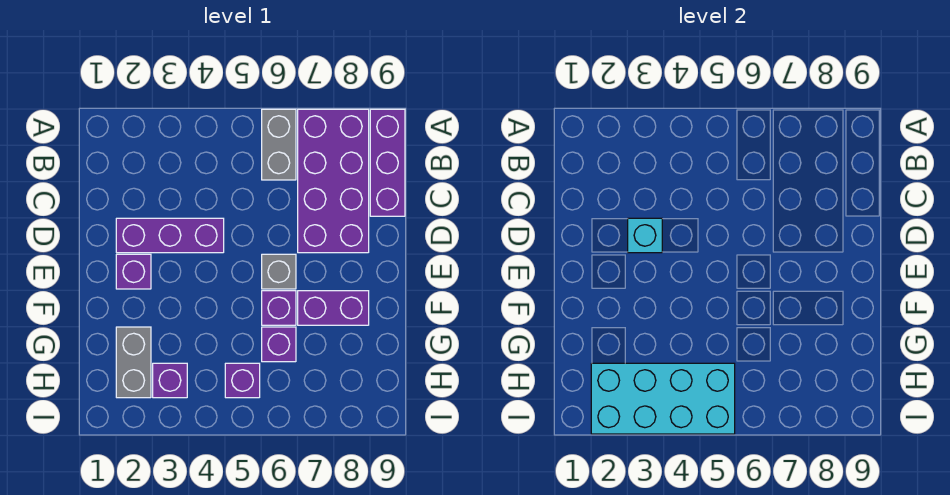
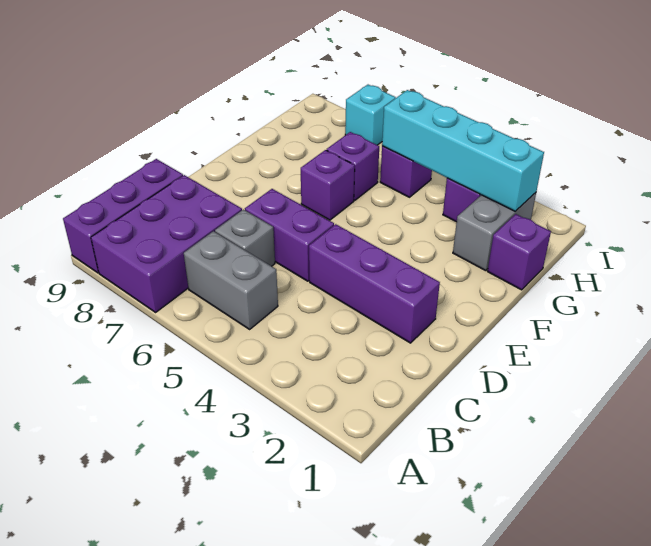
grey 1x2 brick [262,109,296,180] -> grey 1x2 brick turned to [184,231,278,329]
purple 2x4 brick [298,109,369,253] -> purple 2x3 brick [91,175,242,312]
cyan 1x1 brick [628,218,662,253] -> cyan 1x1 brick moved to [345,85,396,145]
purple 1x1 brick [116,254,151,289] -> purple 1x1 brick moved to [487,214,551,290]
grey 1x1 brick [262,254,296,289] -> grey 1x1 brick moved to [215,210,275,266]
purple 1x2 brick [298,291,369,325] -> purple 1x2 brick moved to [245,189,334,281]
cyan 2x4 brick [591,363,735,434] -> cyan 1x4 brick [382,90,544,211]

